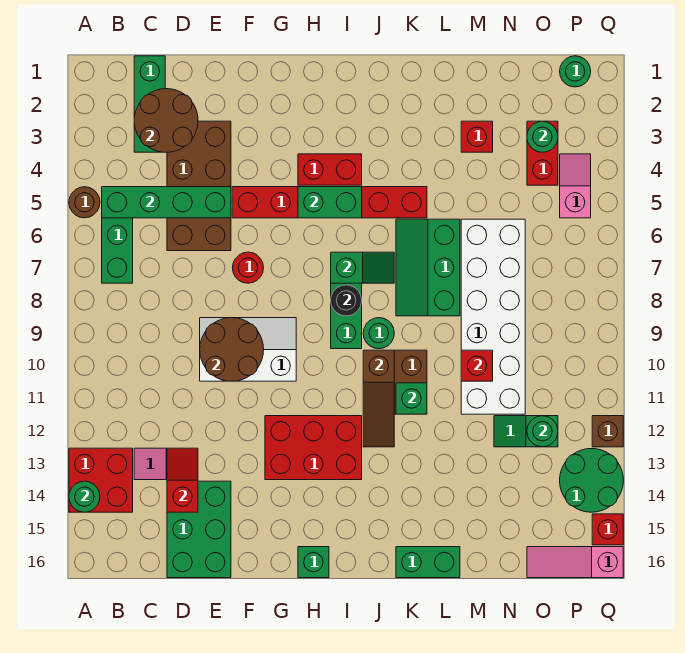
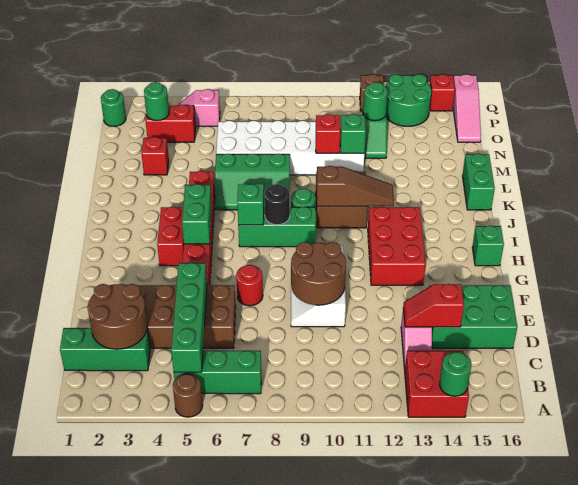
green 1x1 brick [396,383,427,414] -> green 1x1 brick moved to [340,114,366,153]

